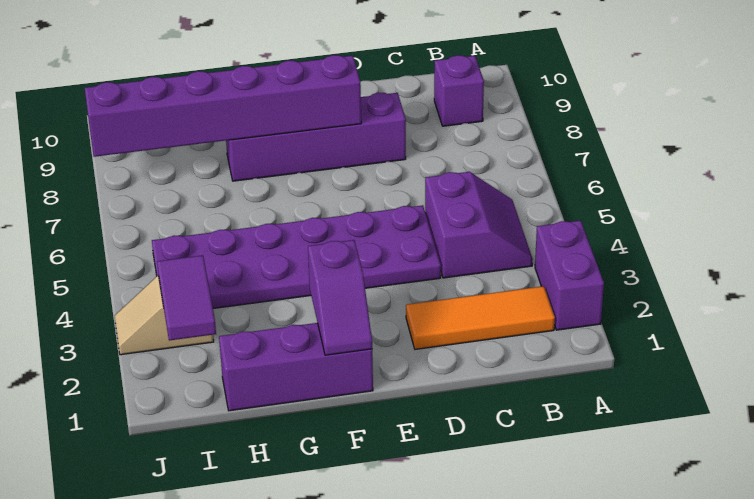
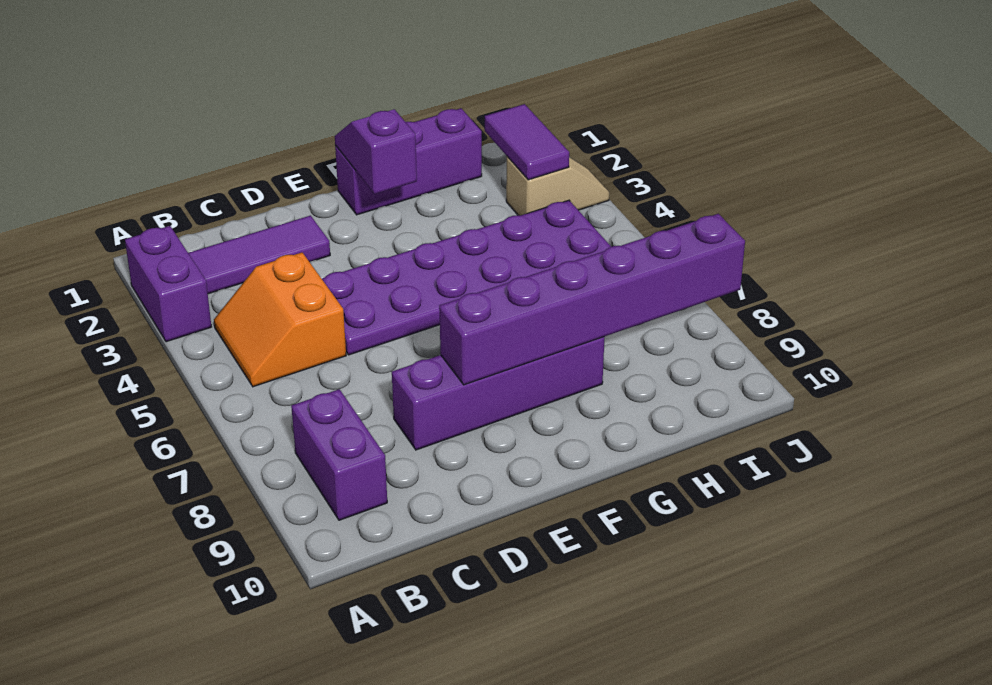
orange 1x3 tile [406,286,555,349] -> purple 1x3 tile [188,216,330,294]
purple 2x2 slope [425,172,533,278] -> orange 2x2 slope [214,252,346,387]
purple 1x1 brick [434,55,484,126] -> purple 1x2 brick [291,389,387,520]

